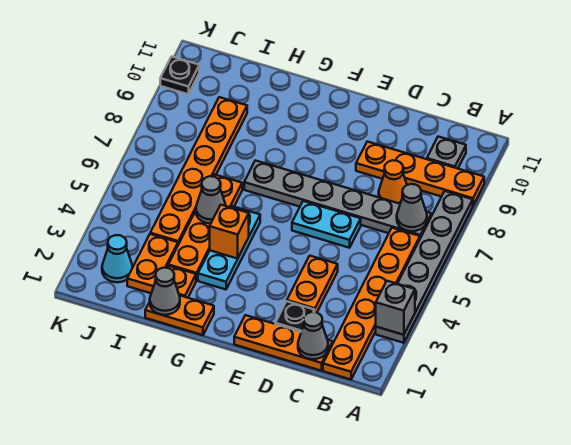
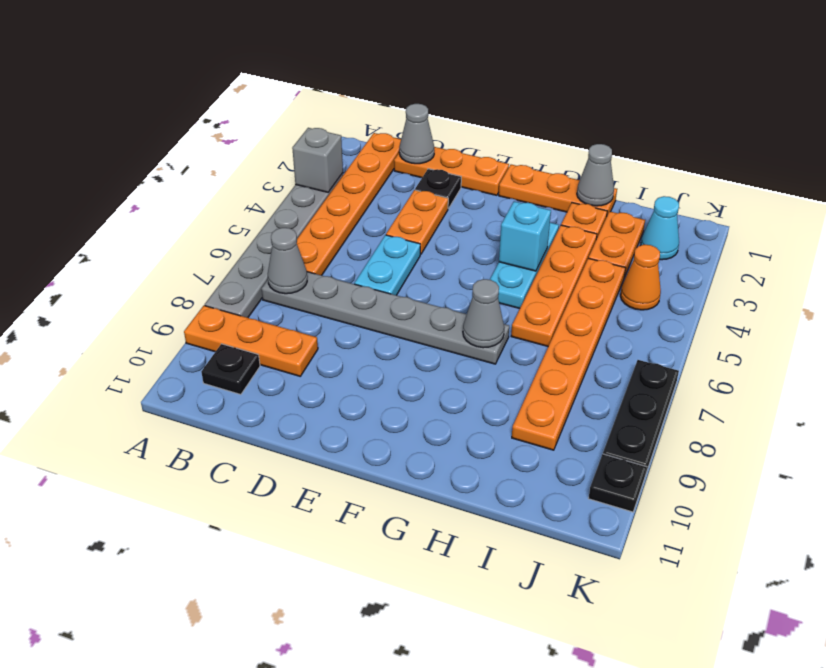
orange 1x4 plate [356,142,484,205] -> orange 1x3 plate [184,306,318,376]
grey 1x1 plate [427,137,466,169] -> black 1x1 plate [201,344,260,395]
orange 1x1 cone [379,160,407,204] -> orange 1x1 cone moved to [620,245,661,310]
cyan 1x2 plate [292,201,361,248] -> cyan 1x2 plate turned to [354,235,420,295]
orange 1x2 plate [145,295,214,335] -> orange 1x3 plate [499,165,617,215]
orange 1x1 brick [210,205,249,259] -> cyan 1x1 brick [499,201,551,271]
grey 1x1 cone [196,176,226,224] -> grey 1x1 cone moved to [463,279,504,348]
none -> black 1x3 plate [603,360,679,475]

